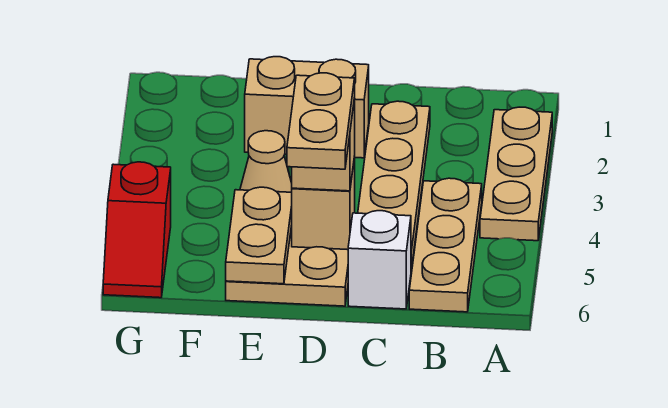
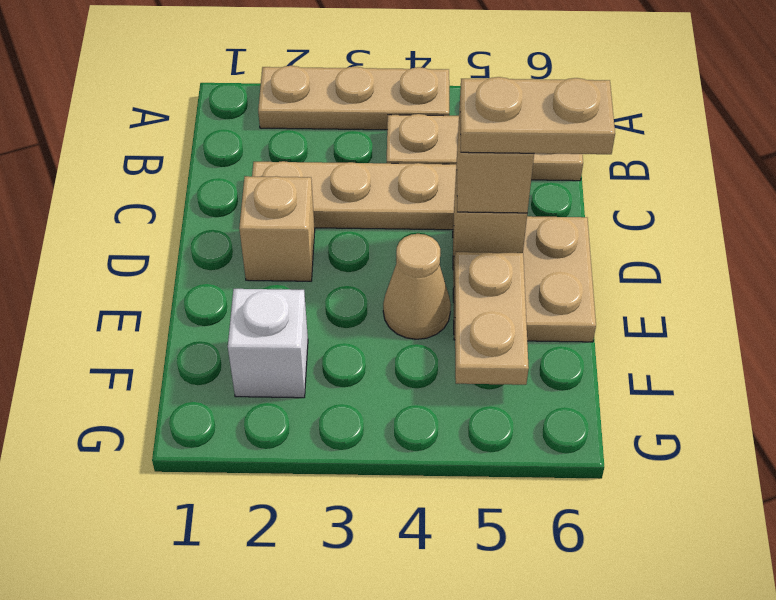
white 1x1 brick [348,211,411,309] -> white 1x1 brick moved to [228,289,308,398]
tan 1x2 brick [245,57,369,158] -> tan 1x1 brick [239,176,315,281]
tan 1x2 plate [226,187,292,284] -> tan 1x2 plate turned to [454,252,529,385]
red 1x2 slope [103,162,171,298] -> none

